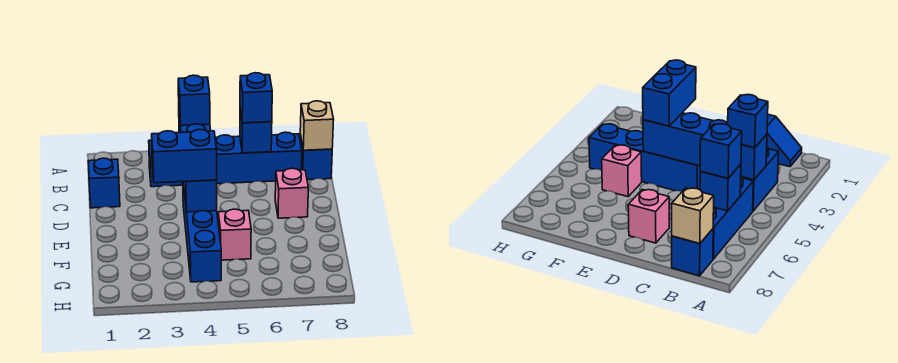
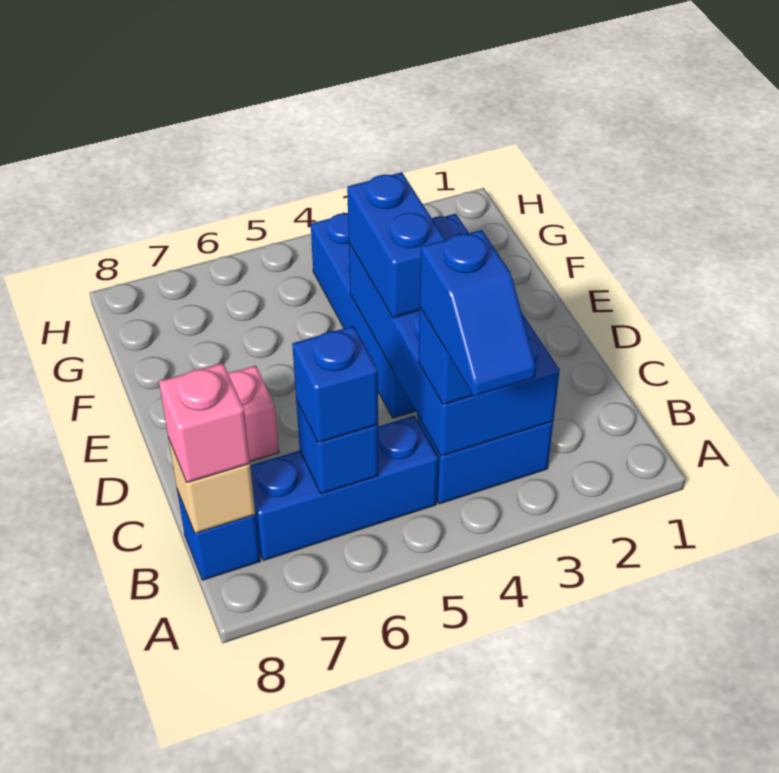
blue 1x2 slope [88,158,120,208] -> blue 1x2 slope moved to [420,230,536,397]
blue 1x4 brick [179,117,217,212] -> blue 2x4 brick [349,214,560,456]
blue 1x2 brick [152,129,217,183] -> blue 1x2 brick turned to [347,172,445,318]
pink 1x1 brick [218,209,251,260] -> pink 1x1 brick moved to [159,363,250,483]

